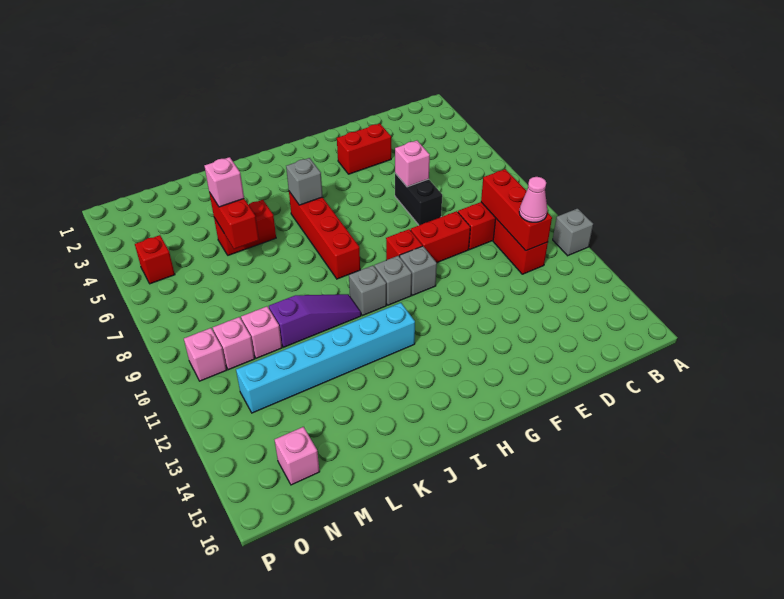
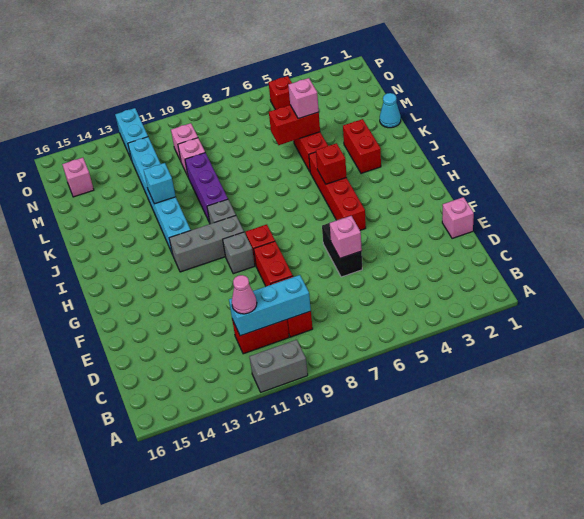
grey 1x1 brick [553,208,593,256] -> grey 1x2 brick [249,340,308,392]
red 1x3 brick [481,169,552,251] -> cyan 1x3 brick [229,275,311,336]
red 1x2 brick [337,124,391,174] -> red 1x2 brick moved to [343,119,381,173]
black 1x2 brick [395,173,442,225] -> black 1x2 brick turned to [322,223,362,277]
grey 1x1 brick [374,256,412,305] -> grey 1x3 brick [169,216,244,272]
red 1x4 brick [289,192,360,279] -> red 1x4 brick turned to [309,152,366,230]
grey 1x1 brick [286,158,323,205] -> red 1x1 brick [316,143,347,184]
purple 1x3 slope [269,294,361,347] -> purple 1x3 brick [185,153,228,223]
none -> cyan 1x1 brick [144,163,176,204]
none -> cyan 1x1 cone [380,93,401,128]
pink 1x1 brick [184,328,227,381] -> pink 1x1 brick moved to [442,197,474,239]
none -> cyan 1x2 brick [115,108,148,158]

